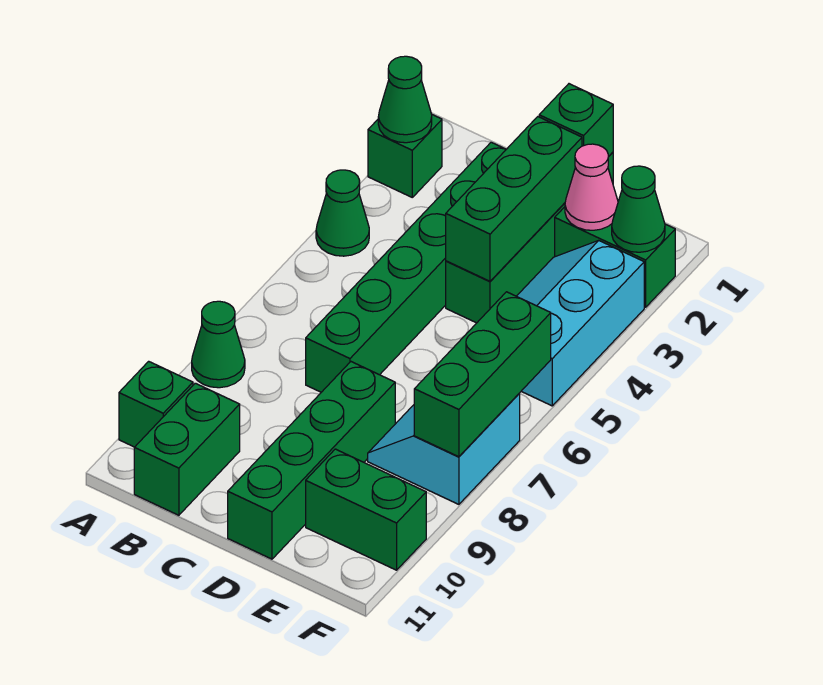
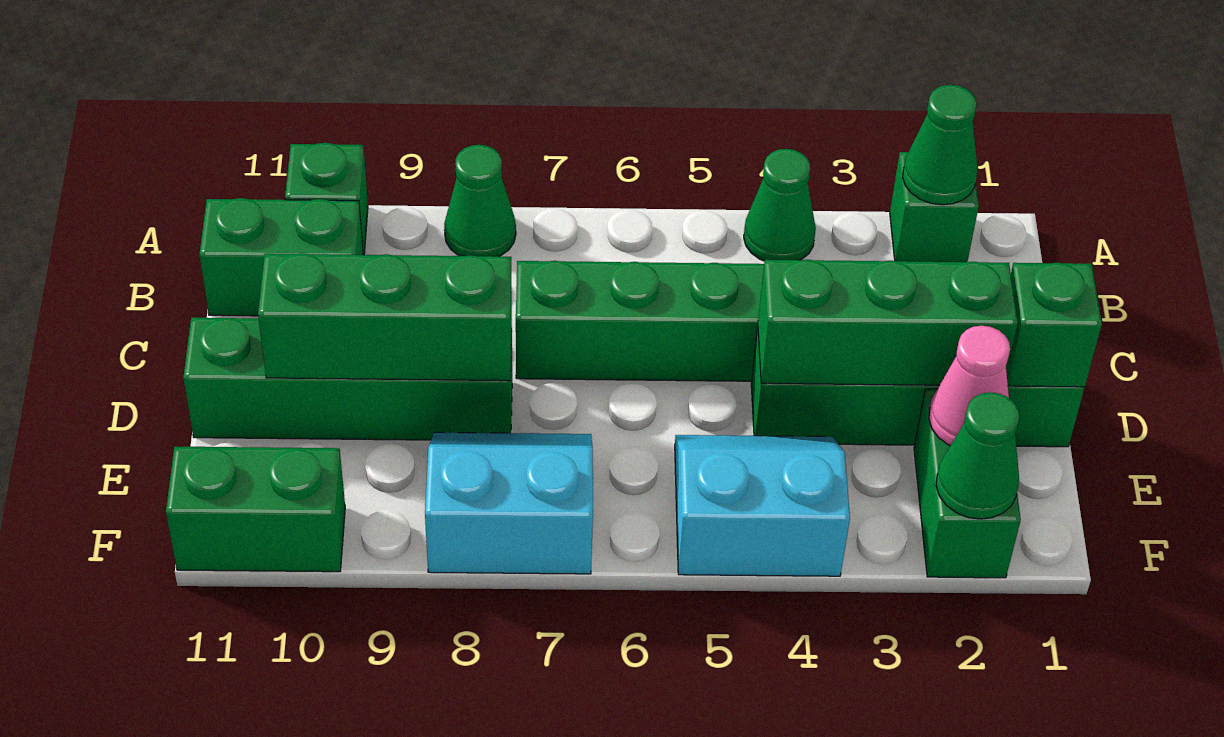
cyan 2x3 slope [517,241,644,406] -> cyan 2x2 slope [675,435,850,576]
green 1x2 brick [306,449,426,570] -> green 1x2 brick turned to [166,447,345,572]
green 1x3 brick [414,292,551,457] -> green 1x3 brick moved to [258,253,512,381]

